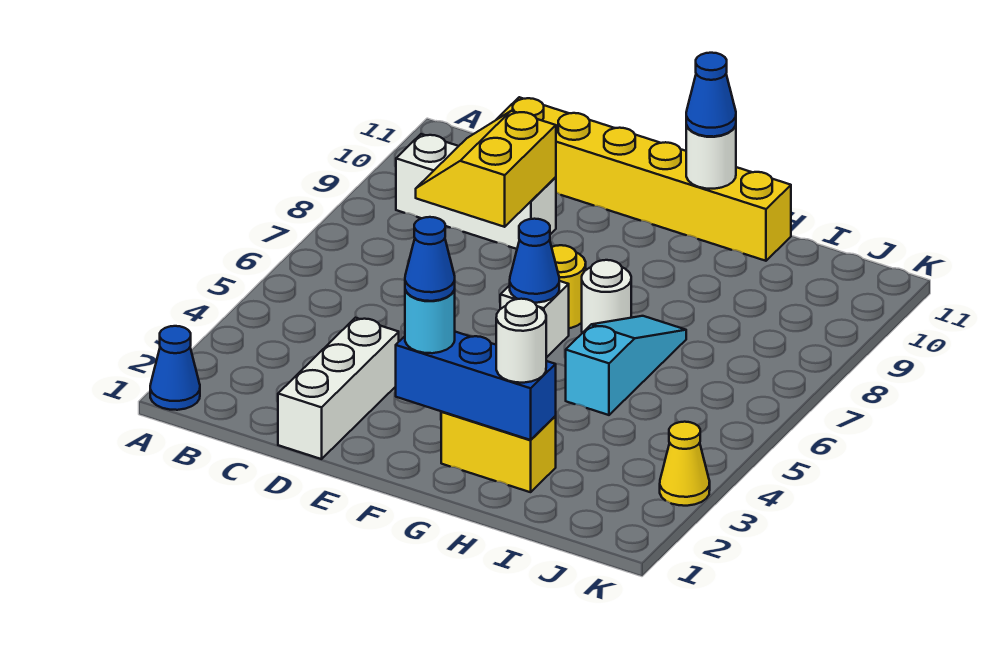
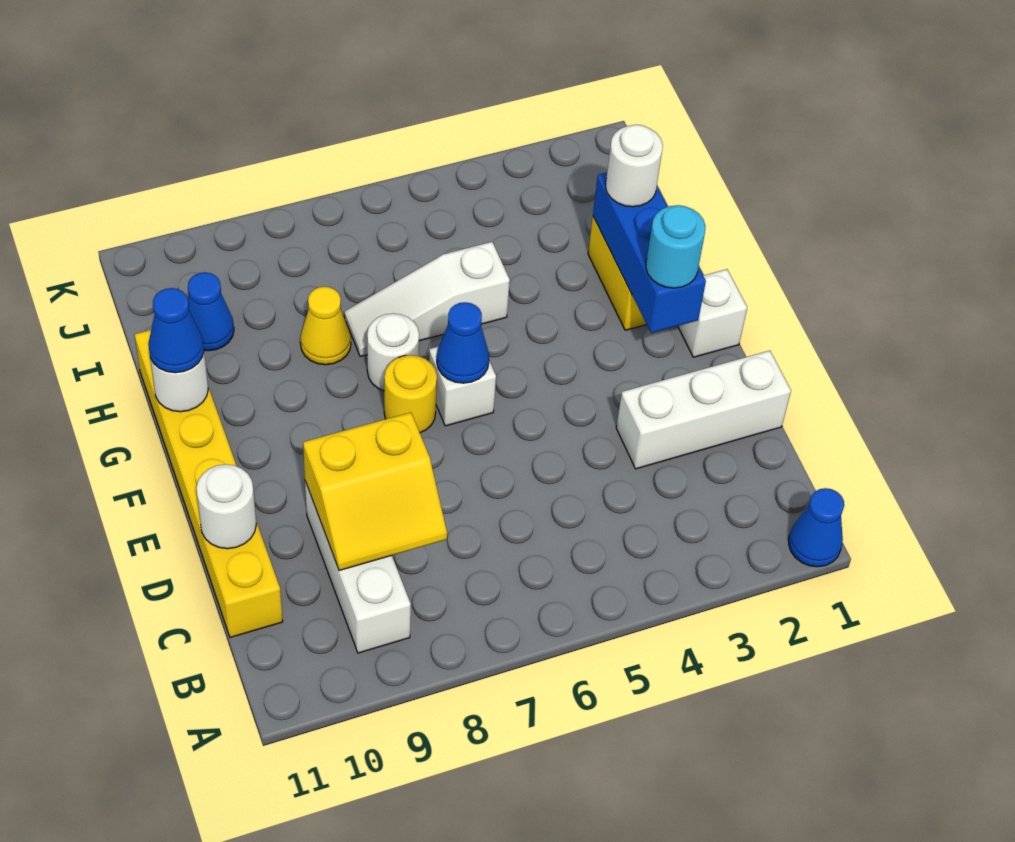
none -> white 1x1 round brick [196,464,256,549]
none -> white 1x1 brick [678,269,747,357]
blue 1x1 cone [405,217,455,301] -> blue 1x1 cone moved to [188,272,234,351]
cyan 1x3 slope [566,316,686,415] -> white 1x3 slope [344,242,510,357]
yellow 1x1 cone [660,422,710,506] -> yellow 1x1 cone moved to [300,287,351,365]

